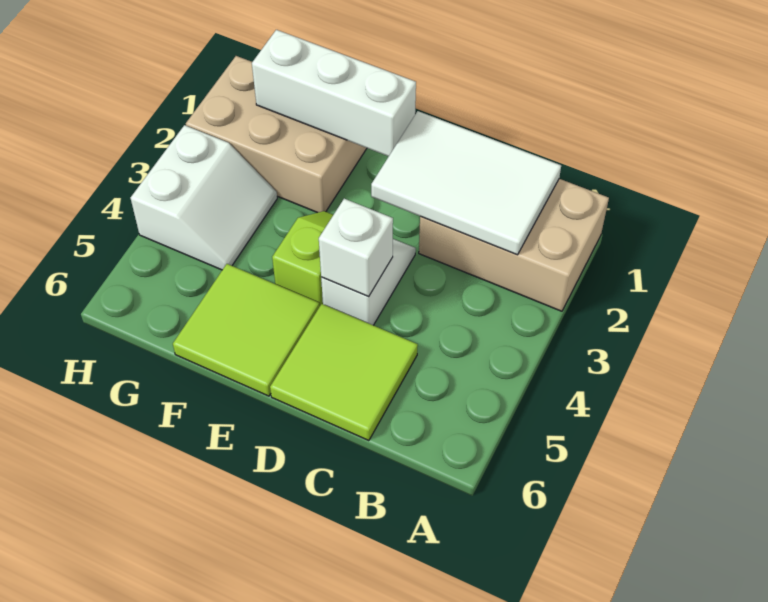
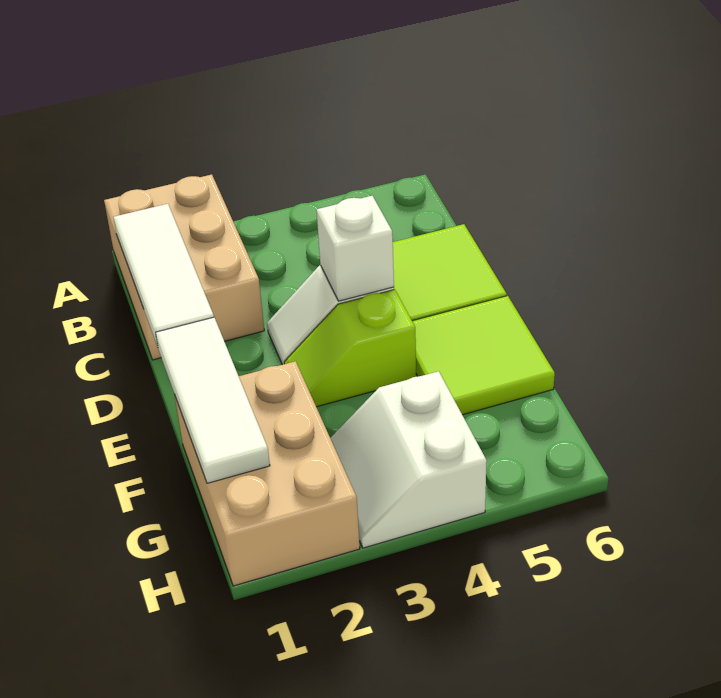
white 2x3 tile [371,111,561,255] -> white 1x3 tile [113,204,214,347]
white 1x3 brick [252,30,416,156] -> white 1x3 tile [156,317,270,483]
white 2x2 slope [130,125,277,270] -> white 2x2 slope turned to [330,371,487,548]

